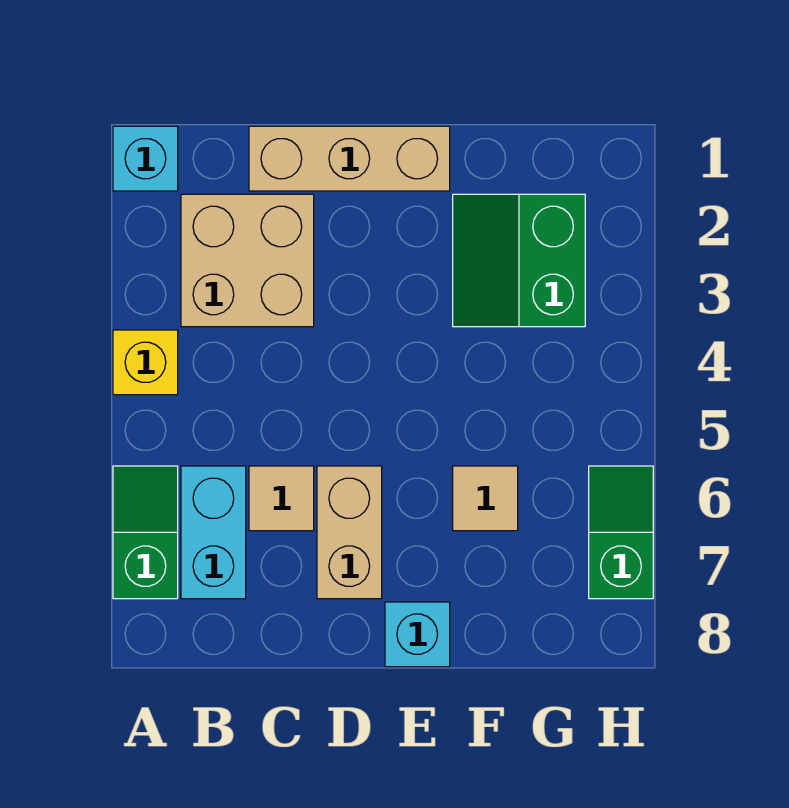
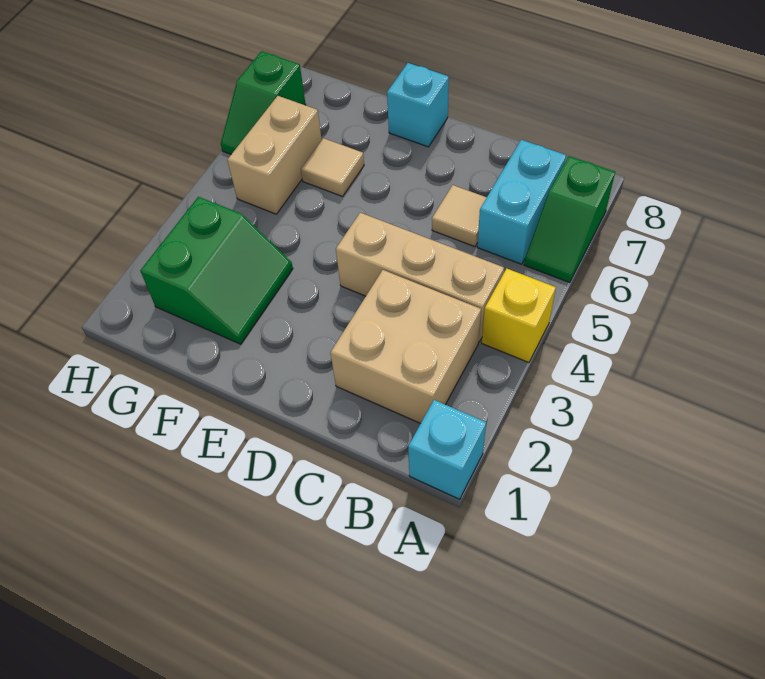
tan 1x3 brick [249,126,450,191] -> tan 1x3 brick moved to [336,213,504,342]
tan 1x2 brick [317,466,382,599] -> tan 1x2 brick moved to [227,96,322,214]

